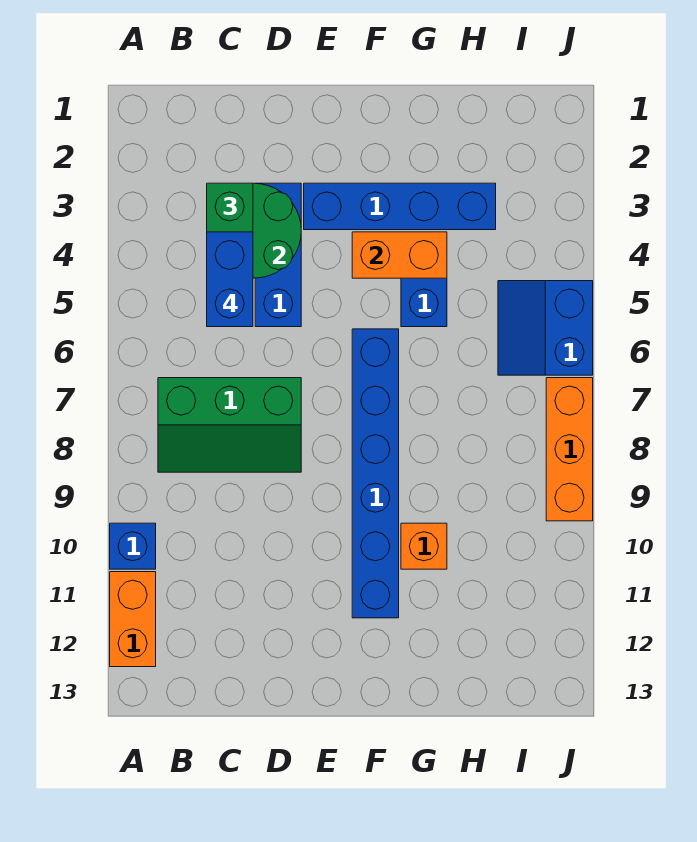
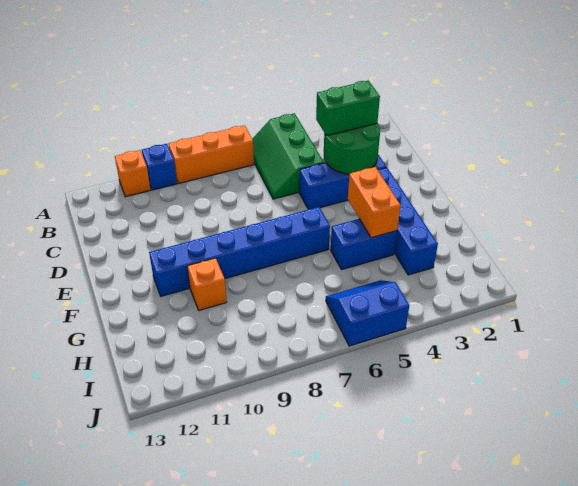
orange 1x2 brick [110,572,156,667] -> orange 1x1 brick [115,150,151,197]
green 2x3 slope [158,378,301,472] -> green 2x3 slope moved to [252,113,324,199]
blue 1x2 brick [207,232,253,327] -> none
orange 1x3 brick [546,378,593,521] -> orange 1x3 brick moved to [168,125,254,184]

